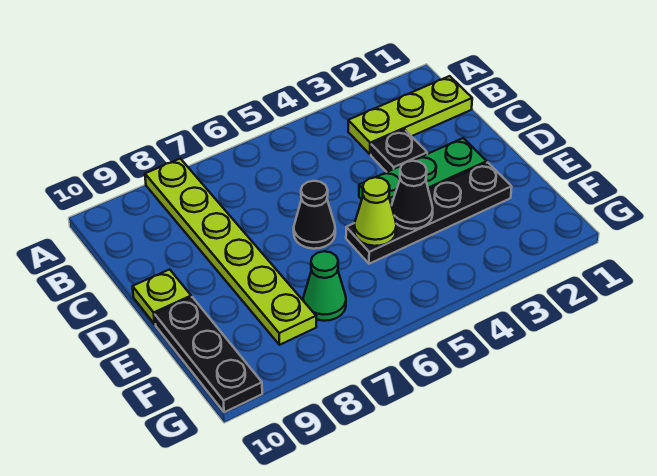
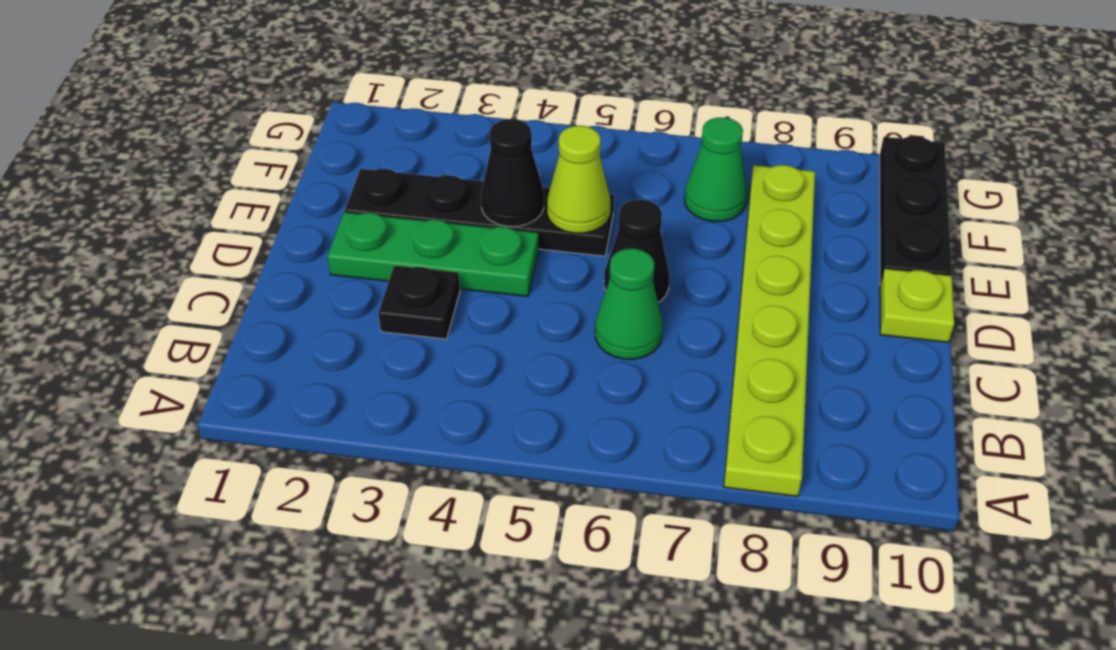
lime 1x3 plate [348,76,472,155] -> none
none -> green 1x1 cone [595,248,663,359]

